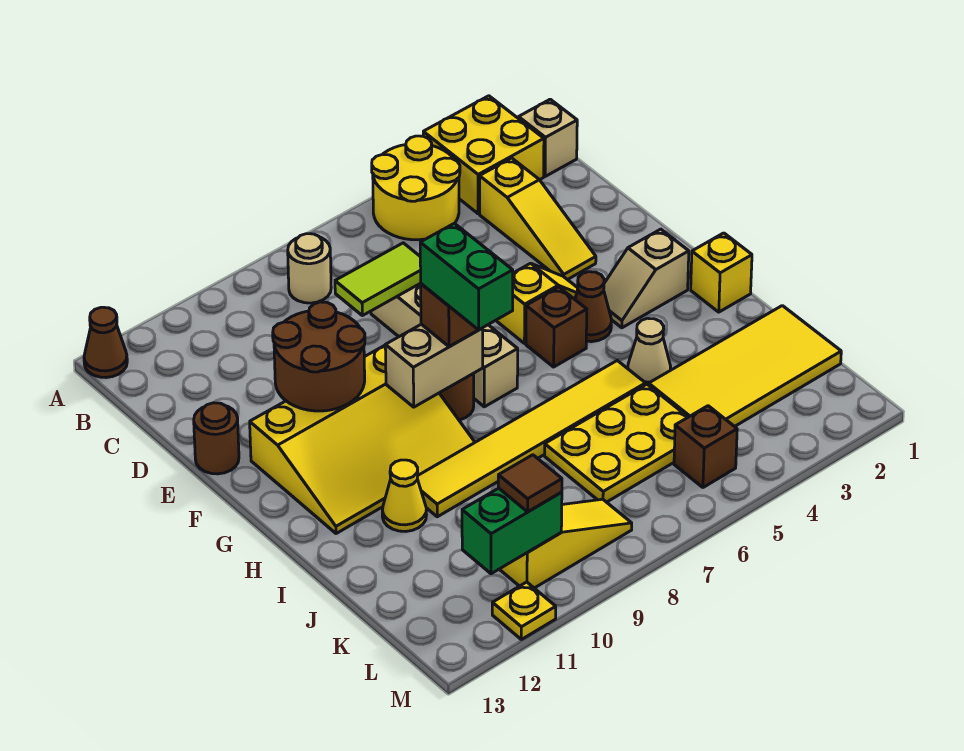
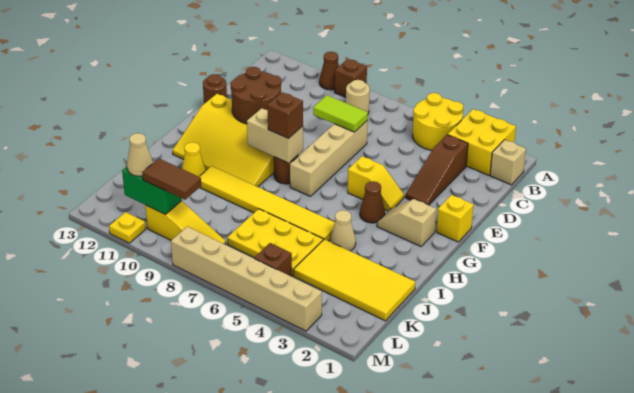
brown 1x1 cone [84,307,127,378] -> brown 1x1 cone moved to [319,52,339,90]
yellow 1x3 slope [480,158,596,280] -> brown 1x3 slope [406,135,468,205]
brown 1x1 brick [526,287,587,367] -> brown 1x1 brick moved to [335,59,367,97]
green 1x2 brick [420,223,513,330] -> none
yellow 1x1 brick [691,233,752,312] -> yellow 1x1 brick moved to [437,195,473,242]
brown 1x1 tile [498,455,562,512] -> brown 1x2 tile [142,159,201,200]
none -> tan 1x1 cone [127,133,153,176]
none -> tan 1x6 brick [171,227,322,331]

